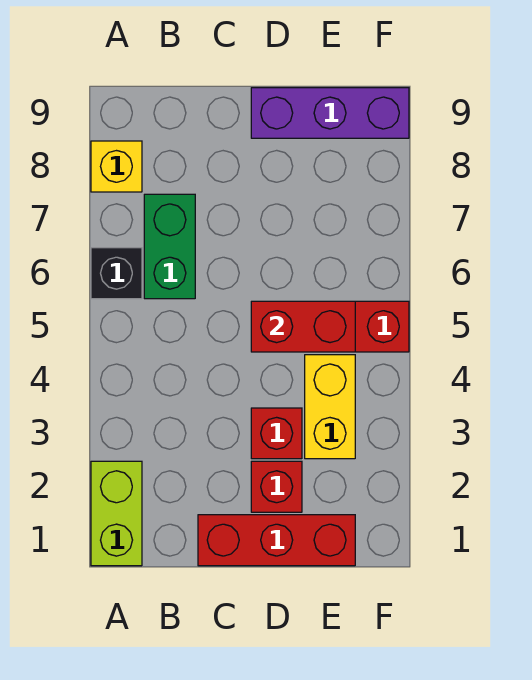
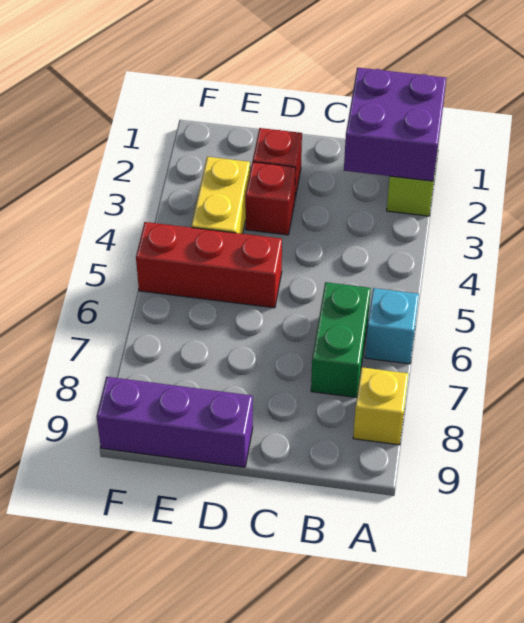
none -> purple 2x2 brick [344,68,446,181]
black 1x1 brick [91,248,142,299] -> cyan 1x1 brick [365,288,419,364]
red 1x3 brick [198,515,355,566] -> none
red 1x2 brick [251,301,355,352] -> none

